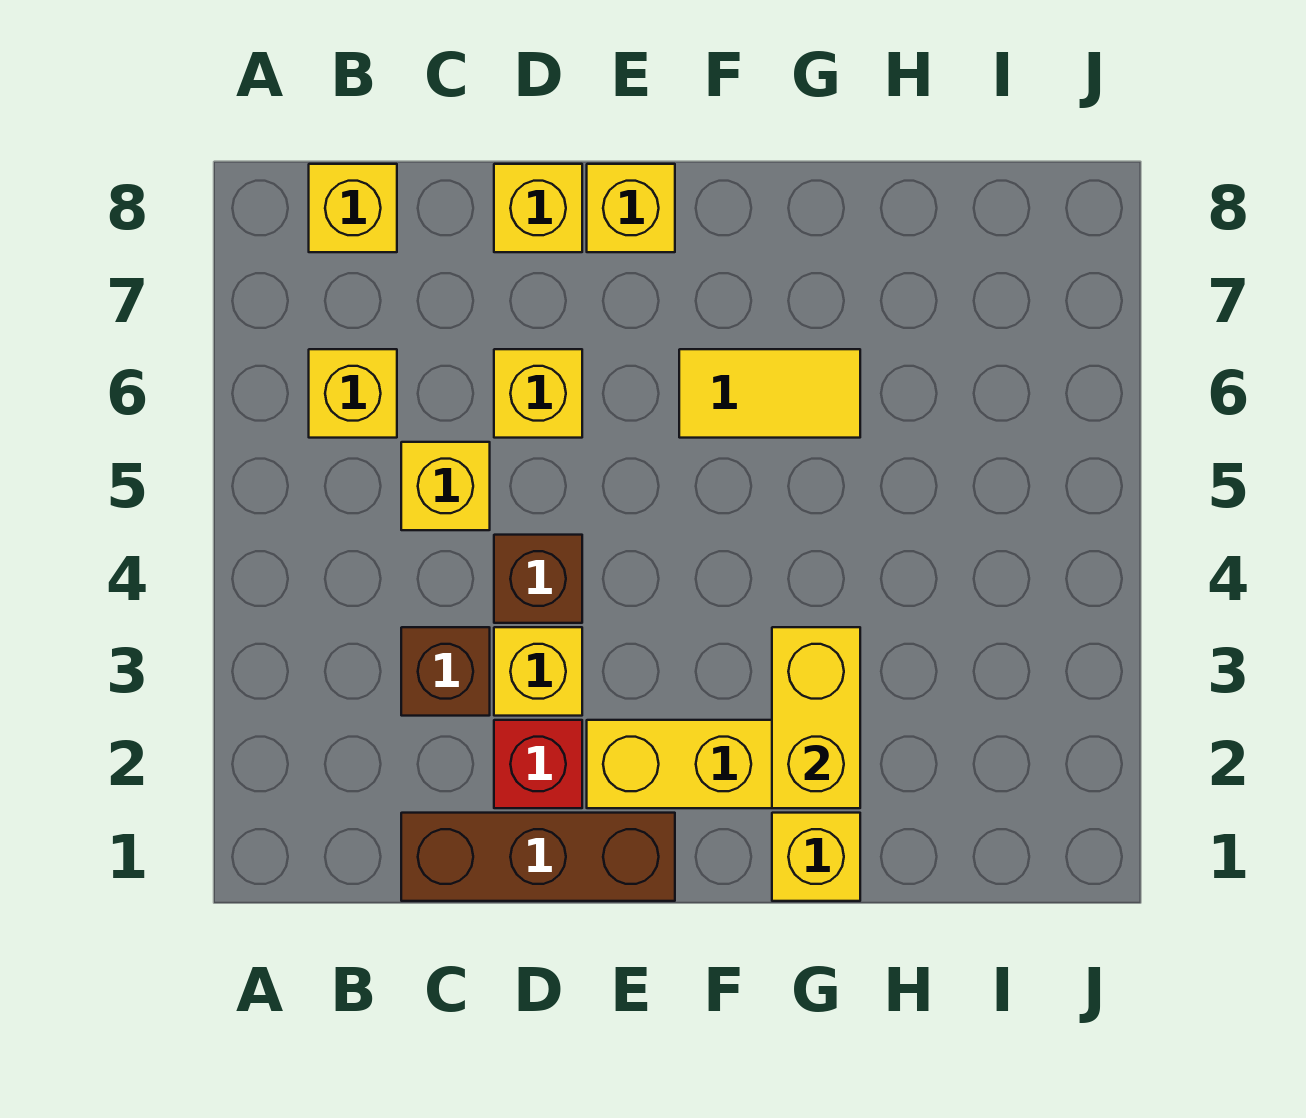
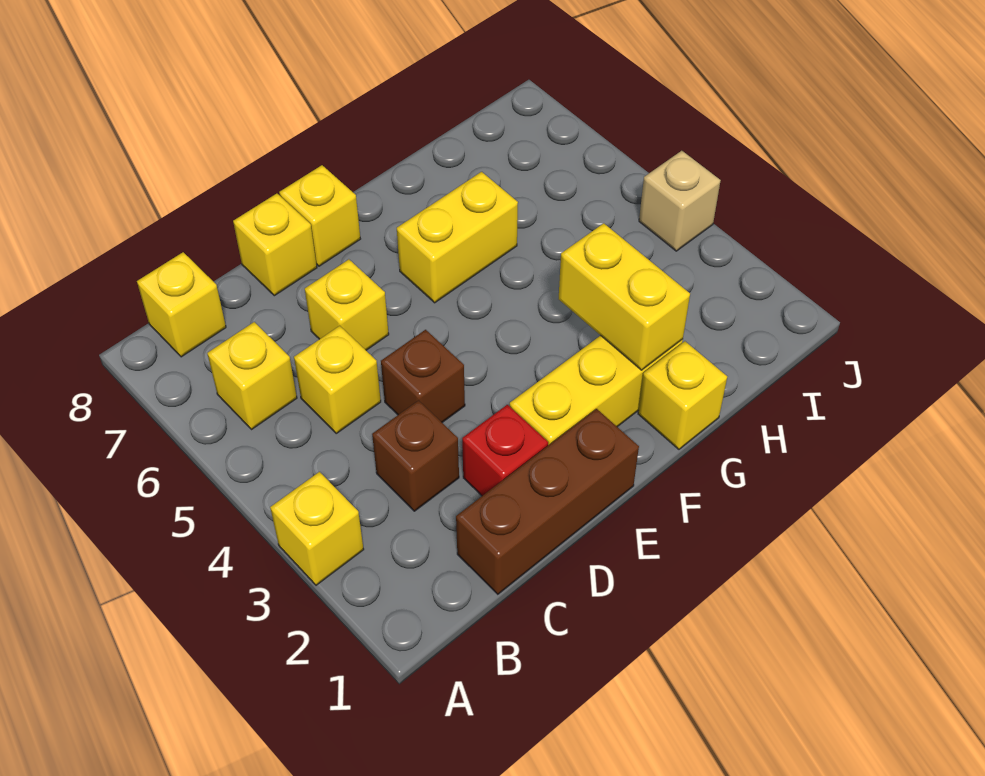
yellow 1x1 brick [494,627,582,716] -> yellow 1x1 brick moved to [270,472,364,585]
yellow 1x2 tile [679,349,860,438] -> yellow 1x2 brick [397,172,518,303]
none -> tan 1x1 brick [639,151,721,251]

